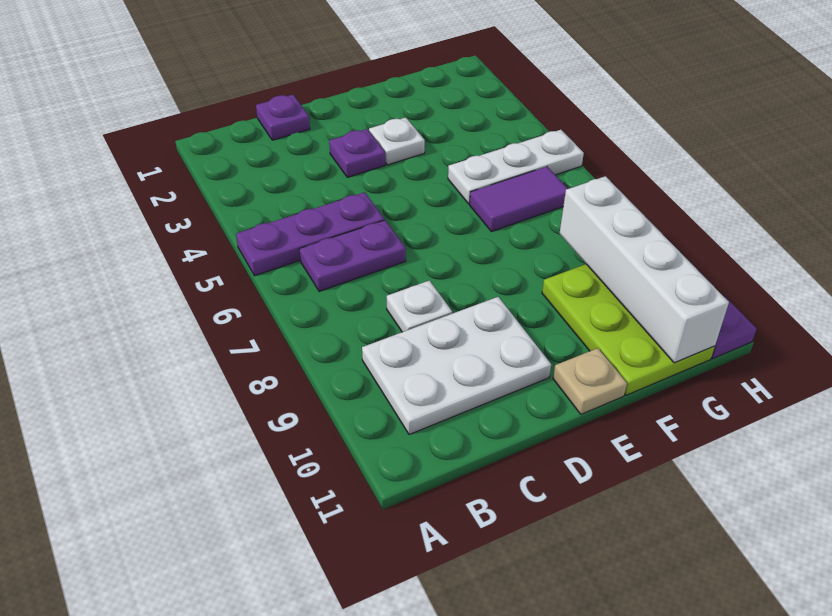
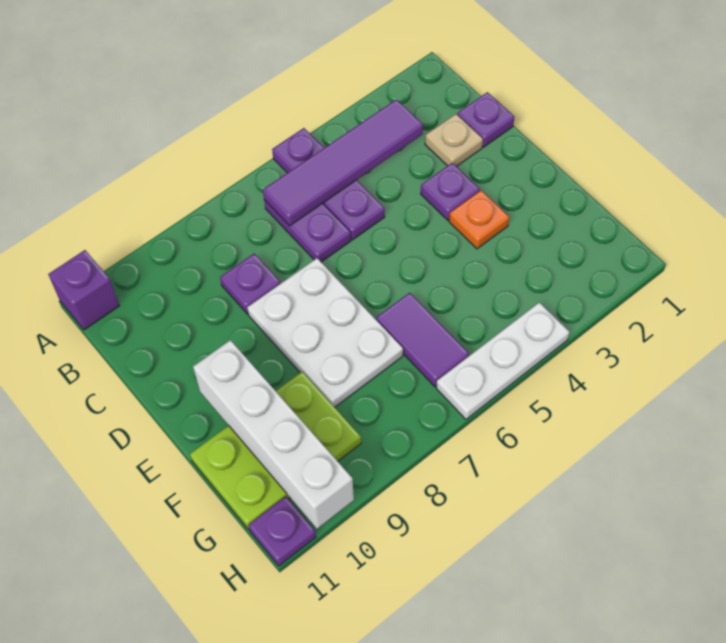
none -> purple 1x1 brick [48,250,120,330]
none -> purple 1x4 tile [263,99,423,226]
white 2x3 plate [362,297,551,435] -> white 2x3 plate moved to [247,258,403,407]
white 1x1 plate [387,280,452,332] -> purple 1x1 plate [220,254,281,314]
white 1x1 plate [369,117,425,165] -> orange 1x1 plate [449,190,509,249]
tan 1x1 plate [553,348,627,414] -> tan 1x1 plate moved to [425,114,483,167]
white 1x3 plate [448,130,584,204] -> white 1x3 plate turned to [436,302,569,419]
white 1x4 brick [559,176,729,363] -> white 1x4 brick turned to [193,340,354,529]

